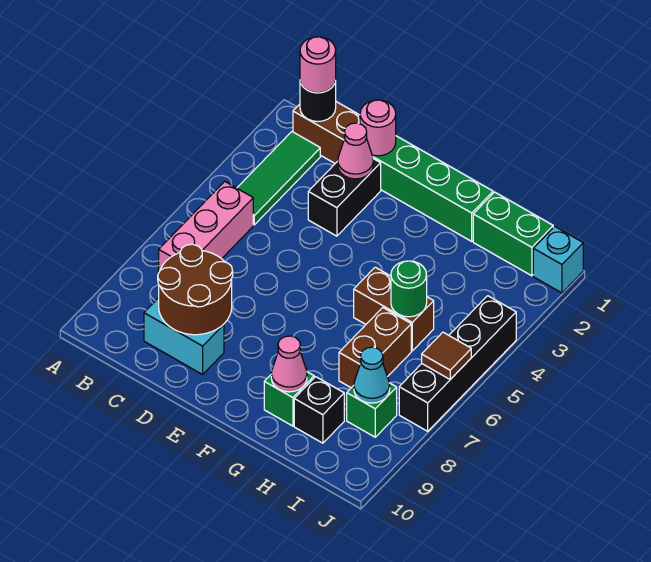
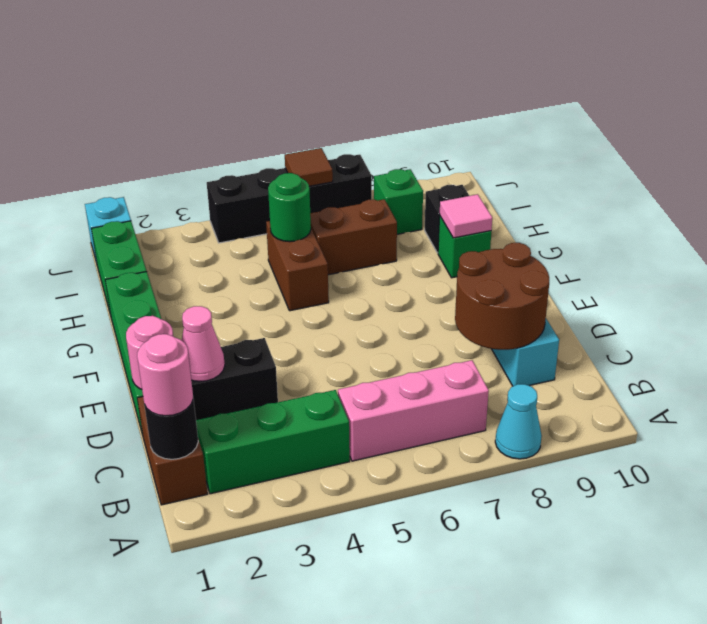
green 1x3 tile [237,132,320,225] -> green 1x3 brick [196,390,350,494]
pink 1x1 cone [271,336,307,392] -> pink 1x1 tile [440,194,492,238]
cyan 1x1 cone [354,347,390,403] -> cyan 1x1 cone moved to [495,384,542,459]

